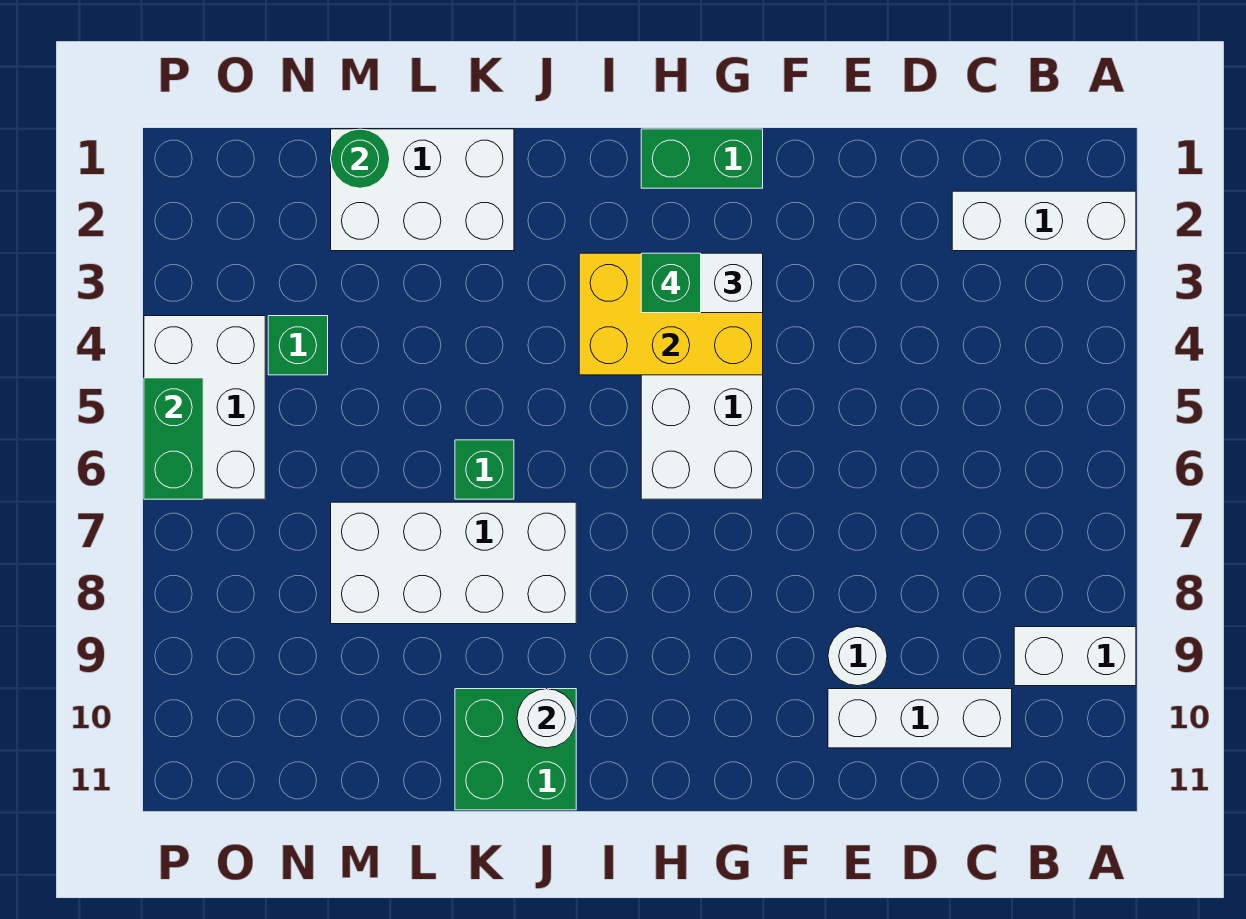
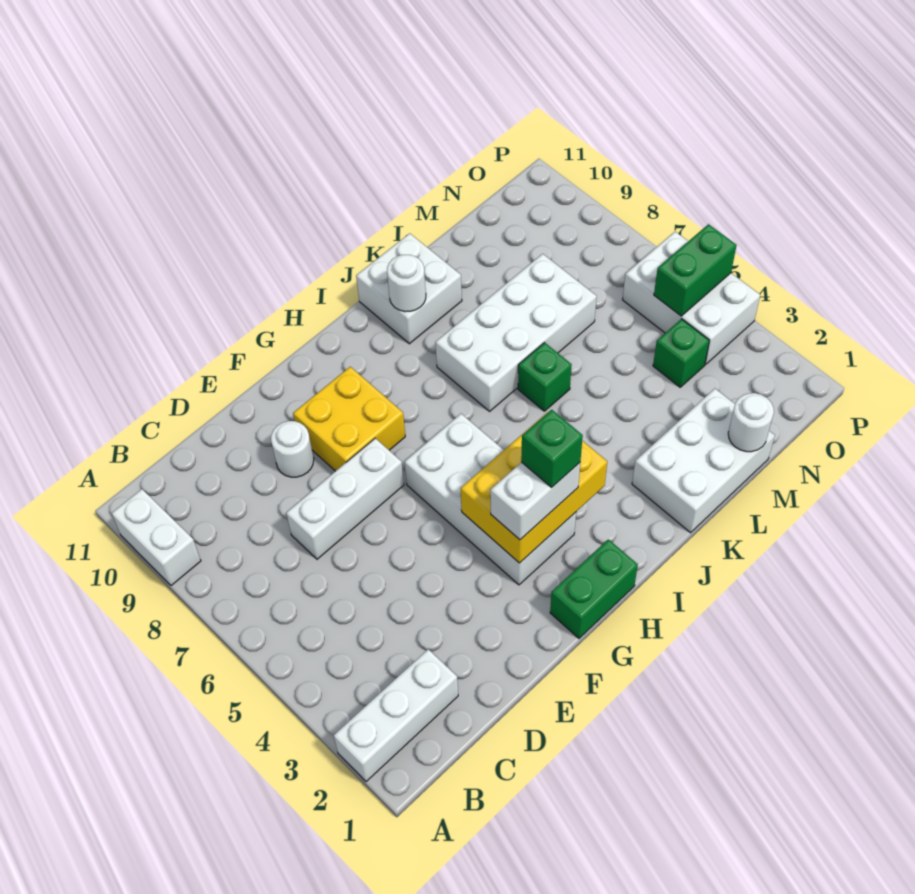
white 1x2 brick [1014,627,1136,686] -> white 1x2 brick turned to [111,489,201,586]
white 1x3 brick [828,689,1012,748] -> white 1x3 brick moved to [286,438,404,559]
none -> yellow 2x2 brick [293,367,405,471]
green 2x2 brick [455,689,576,810] -> white 2x2 brick [356,233,462,344]
green 1x1 round brick [331,129,390,188] -> white 1x1 round brick [728,393,774,452]
green 1x2 brick [144,378,203,499] -> green 1x2 brick turned to [654,224,737,316]

